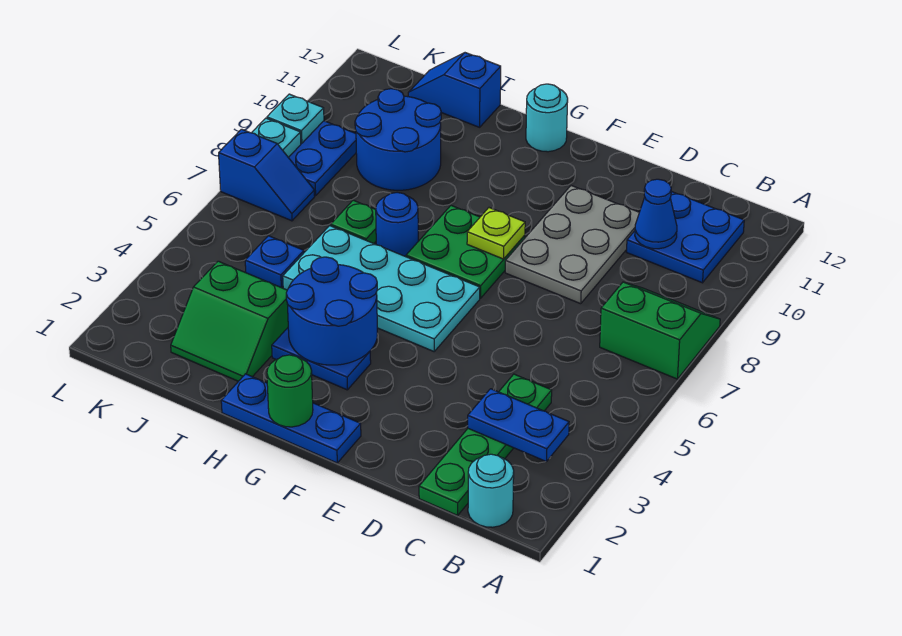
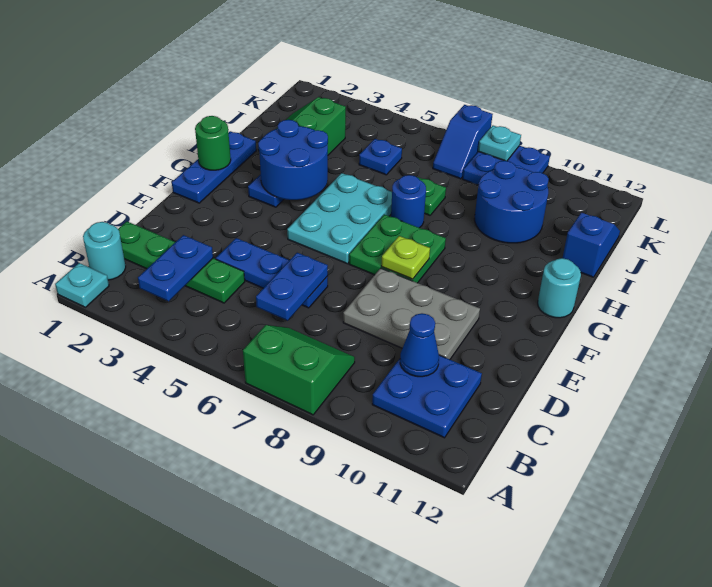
green 2x2 slope [600,282,720,379] -> green 2x2 slope turned to [243,325,355,415]
none -> blue 1x2 plate [256,253,328,321]
none -> blue 1x3 plate [216,238,328,308]
cyan 2x4 plate [283,226,480,351] -> cyan 2x3 plate [287,173,392,264]
cyan 1x1 plate [267,94,324,143] -> cyan 1x1 plate moved to [55,263,109,307]

